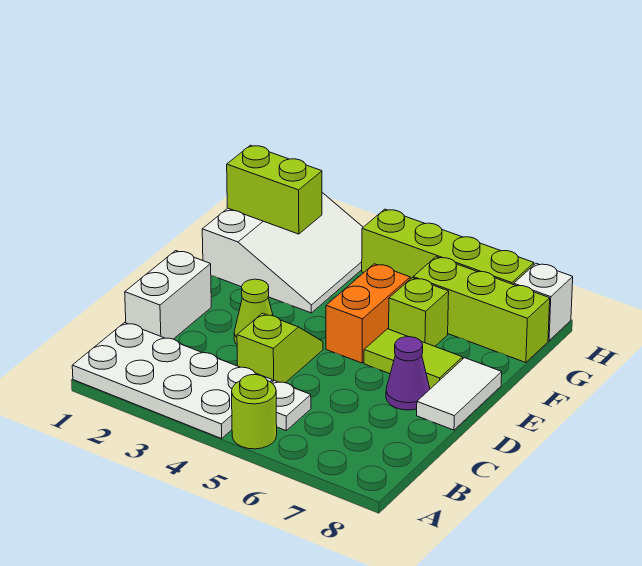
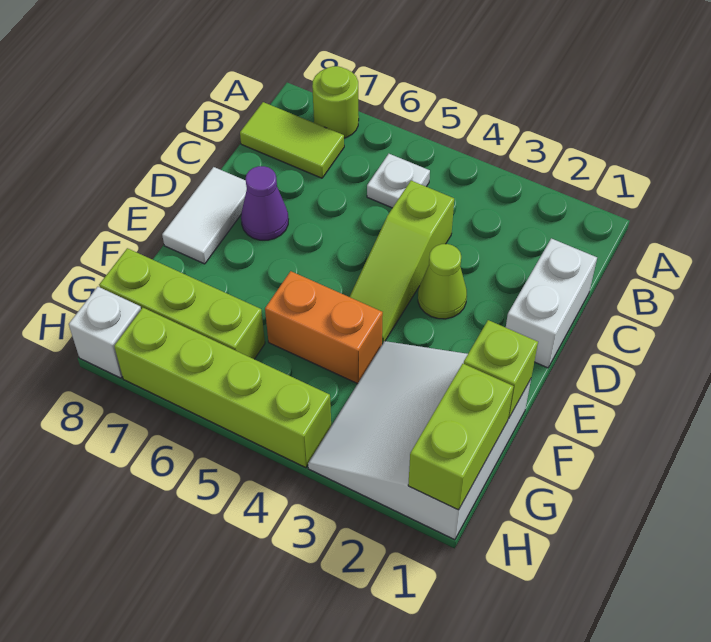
white 2x4 plate [72,323,272,439] -> none
lime 1x1 round brick [232,375,277,449] -> lime 1x1 round brick moved to [312,66,359,138]
lime 1x2 slope [237,313,323,383] -> lime 1x3 slope [350,181,454,344]
orange 1x2 brick [326,264,410,363] -> orange 1x2 brick turned to [265,271,383,384]
lime 1x2 tile [364,329,463,389] -> lime 1x2 tile moved to [240,102,344,178]
lime 1x1 brick [389,278,449,346] -> lime 1x1 brick moved to [464,320,538,418]
lime 1x2 brick [227,145,322,234] -> lime 1x2 brick turned to [408,364,513,510]

